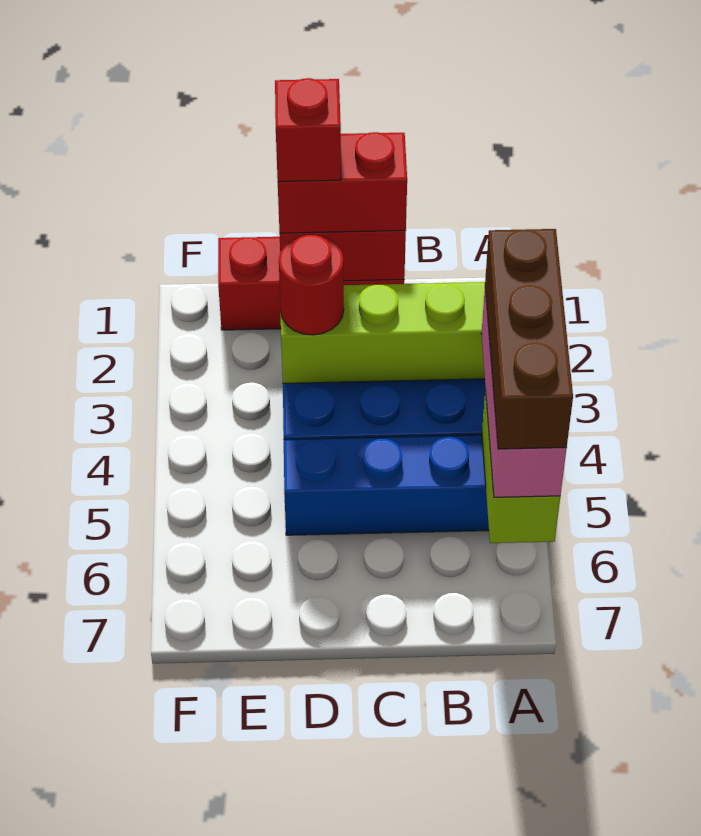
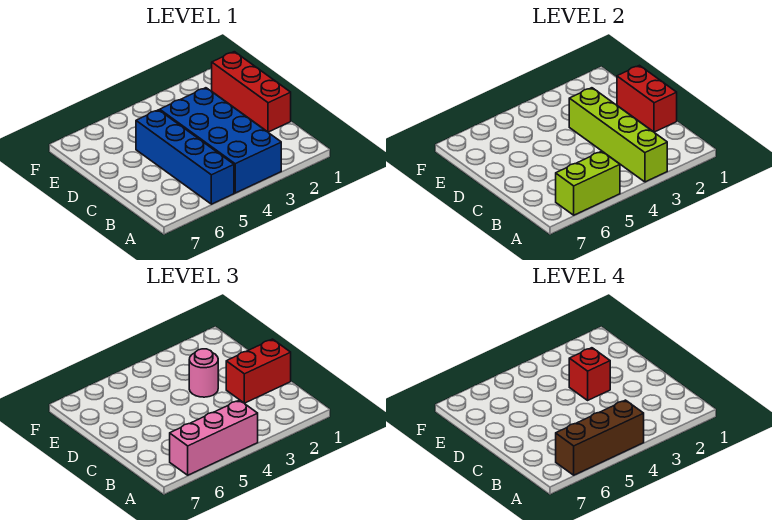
red 1x2 brick [278,132,407,233] -> red 1x2 brick turned to [226,339,291,403]
red 1x1 brick [275,78,341,182] -> red 1x1 brick moved to [569,348,610,400]
red 1x1 round brick [279,235,344,335] -> pink 1x1 round brick [189,349,218,397]

